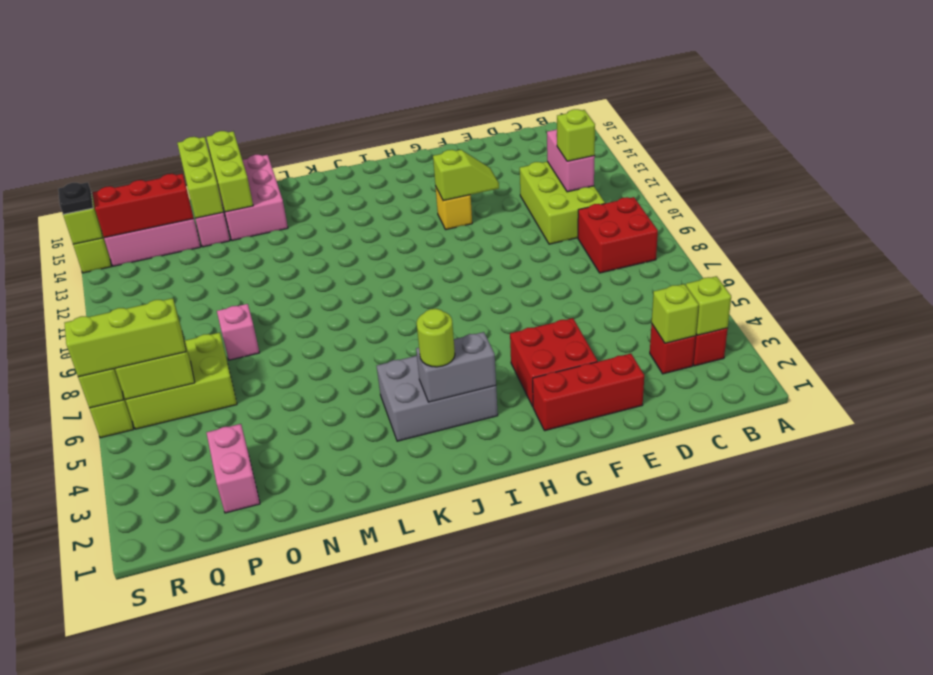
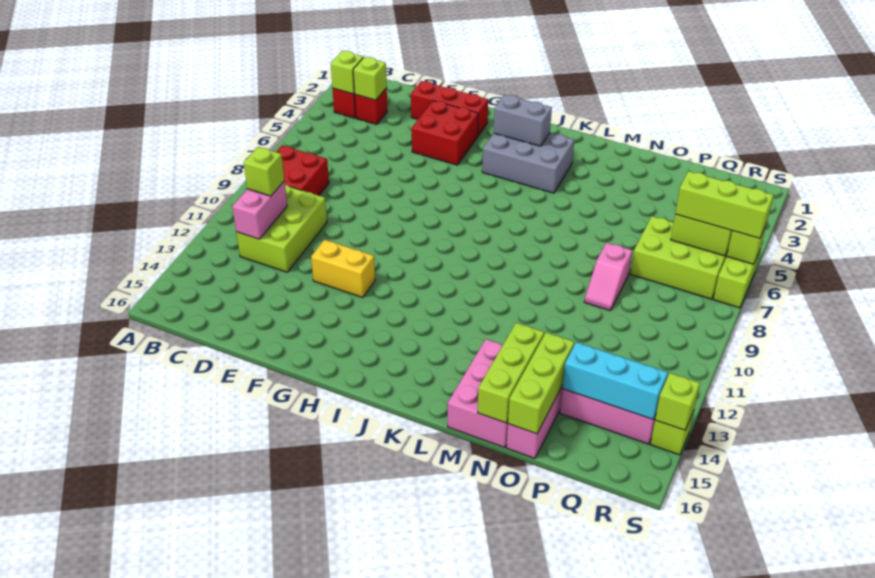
lime 1x2 slope [433,150,499,201] -> none
yellow 1x1 brick [435,186,472,230] -> yellow 1x2 brick [311,240,375,298]
lime 1x1 round brick [417,309,455,367] -> none
pink 1x2 brick [206,424,260,513] -> none
red 1x3 brick [93,174,194,238] -> cyan 1x3 brick [562,342,668,420]
black 1x1 plate [58,182,93,214] -> none

